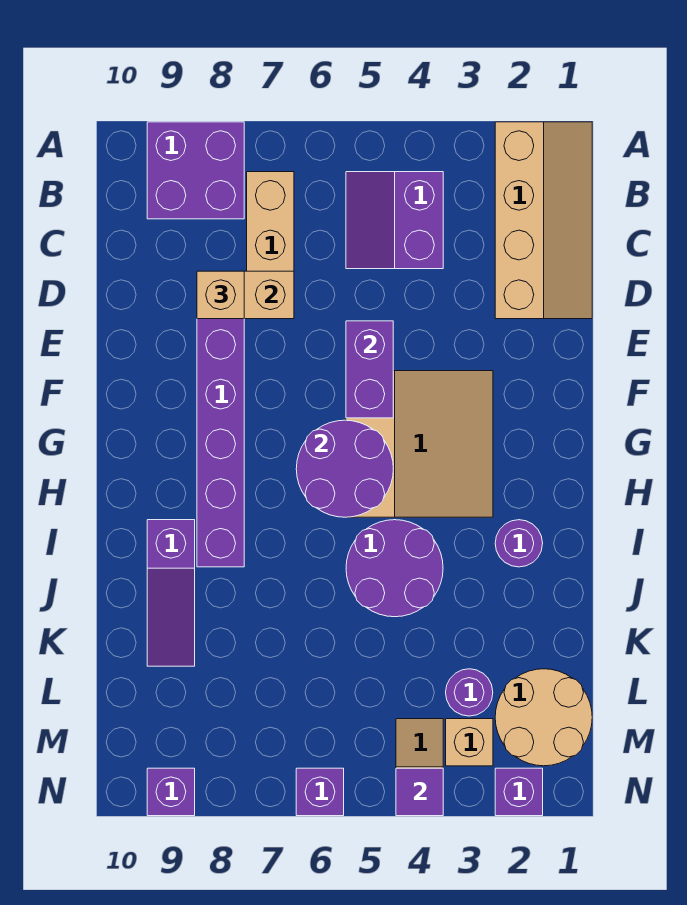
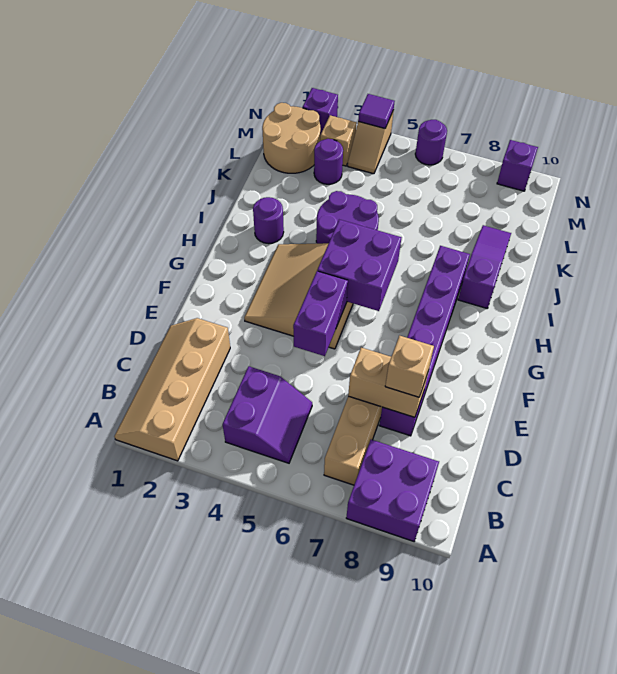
purple 2x2 round brick [296,420,393,517] -> purple 2x2 brick [317,220,402,311]
purple 1x1 brick [296,768,344,816] -> purple 1x1 round brick [415,120,447,165]

